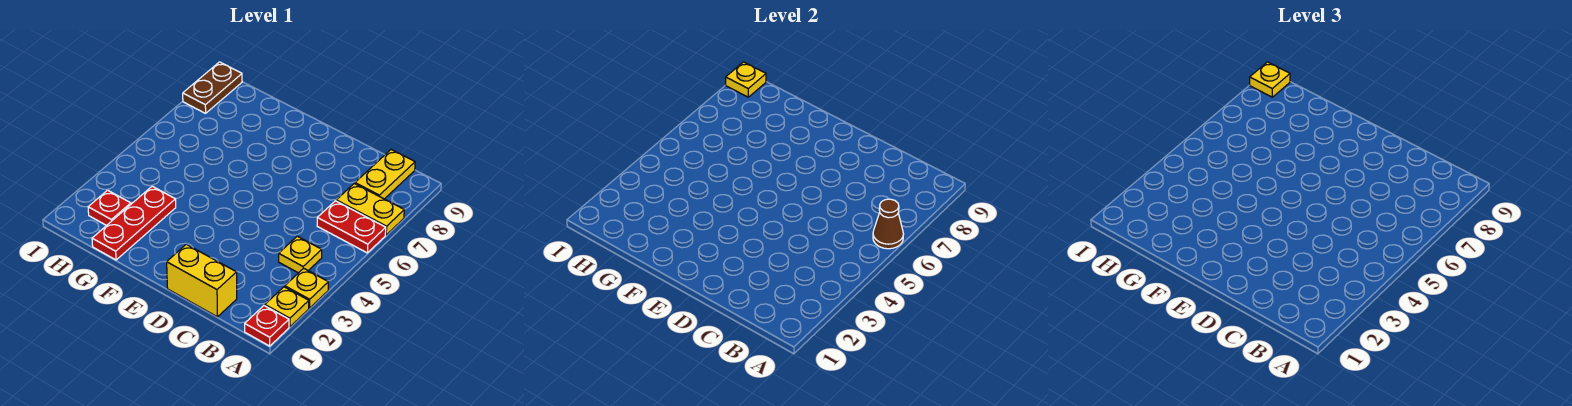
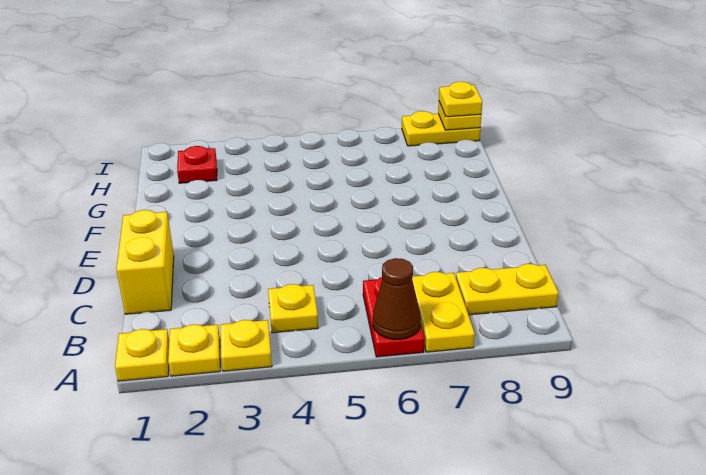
red 1x1 plate [245,306,289,346] -> yellow 1x1 plate [115,329,169,381]
red 1x3 plate [92,186,176,260] -> none
brown 1x2 plate [183,62,242,113] -> yellow 1x2 plate [402,111,480,146]

